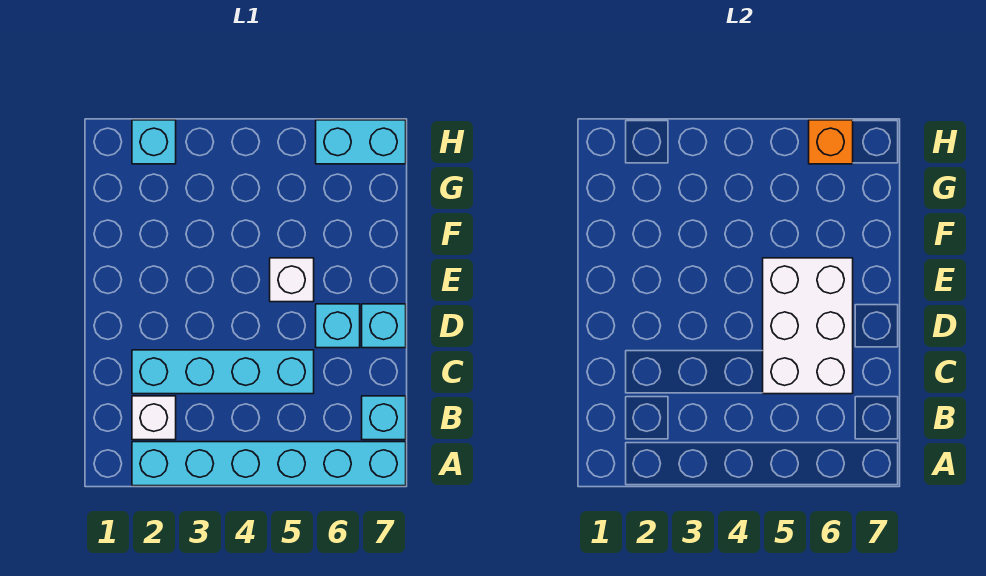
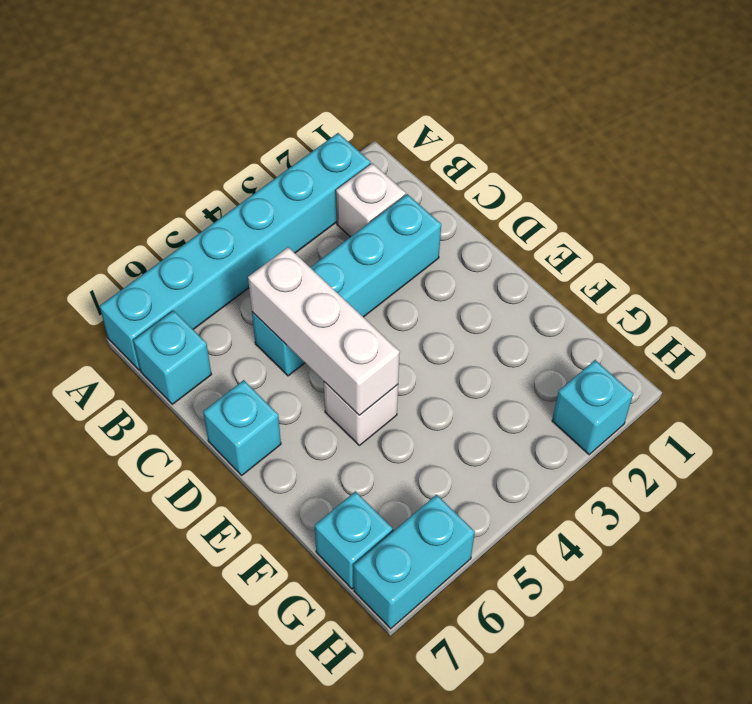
white 2x3 brick [763,258,853,394] -> white 1x3 brick [248,247,400,415]
cyan 1x1 brick [316,304,360,348] -> cyan 1x1 brick moved to [315,491,393,589]
orange 1x1 brick [809,120,853,164] -> none

